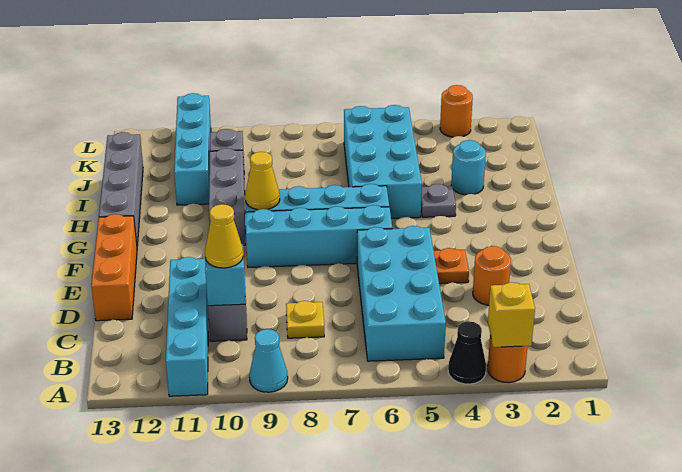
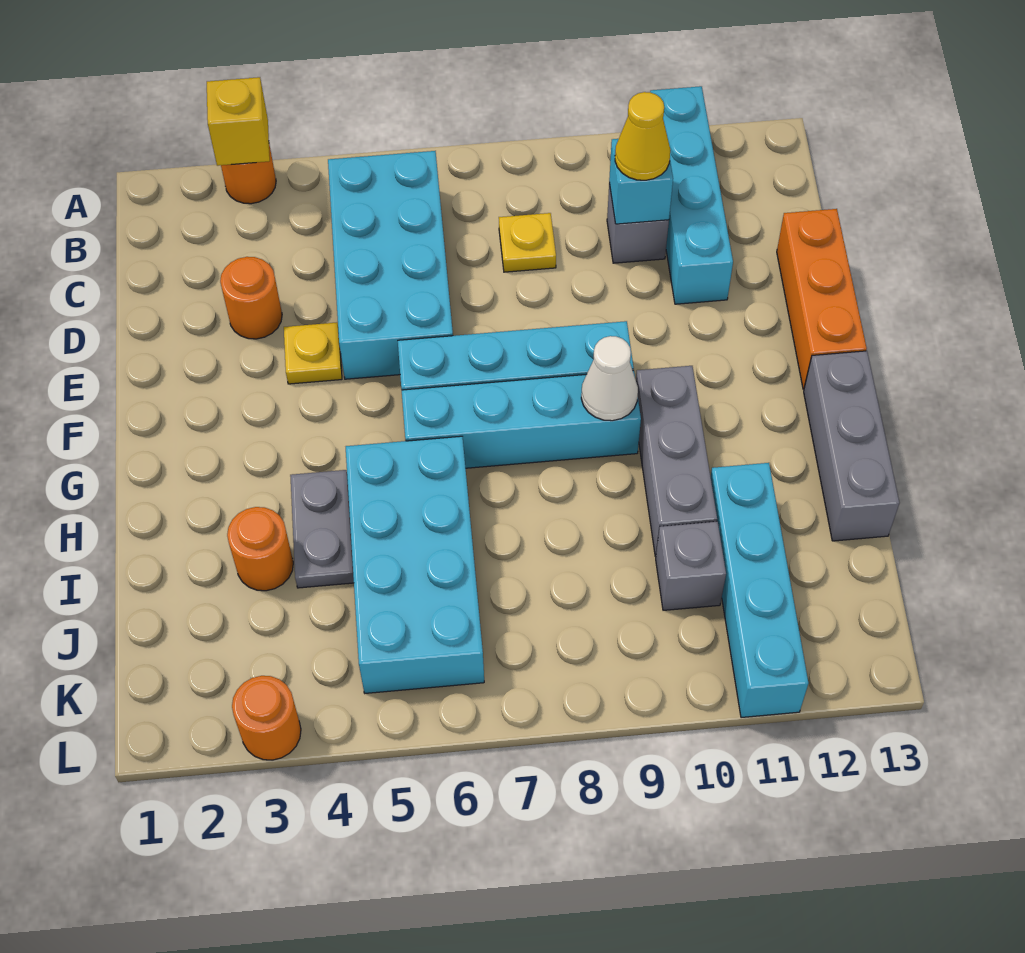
black 1x1 cone [448,321,486,384] -> none
cyan 1x1 cone [249,329,288,392] -> none
orange 1x1 plate [434,248,469,284] -> yellow 1x1 plate [284,323,342,384]
yellow 1x1 cone [245,152,280,210] -> white 1x1 cone [581,336,638,421]
grey 1x4 brick [99,132,143,246] -> grey 1x3 brick [804,351,900,541]
grey 1x1 plate [421,184,456,217] -> grey 1x2 plate [290,470,354,588]
cyan 1x1 round brick [451,140,486,195] -> orange 1x1 round brick [227,507,293,591]

